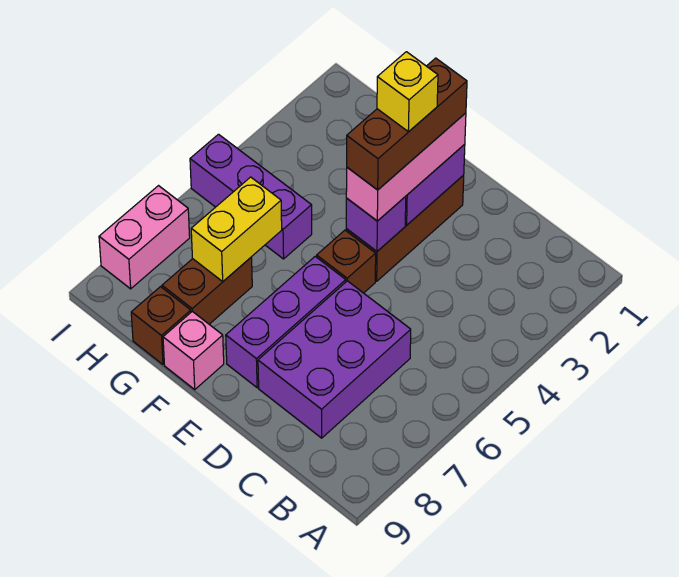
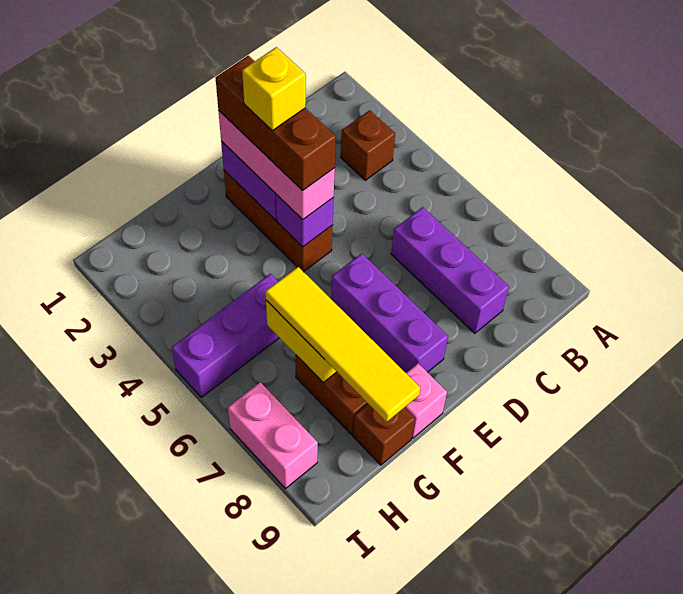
purple 2x3 brick [258,281,411,438] -> purple 1x3 brick [391,207,509,333]
brown 1x1 brick [317,230,376,293] -> brown 1x1 brick moved to [341,110,395,180]
none -> yellow 1x4 tile [265,267,420,422]

